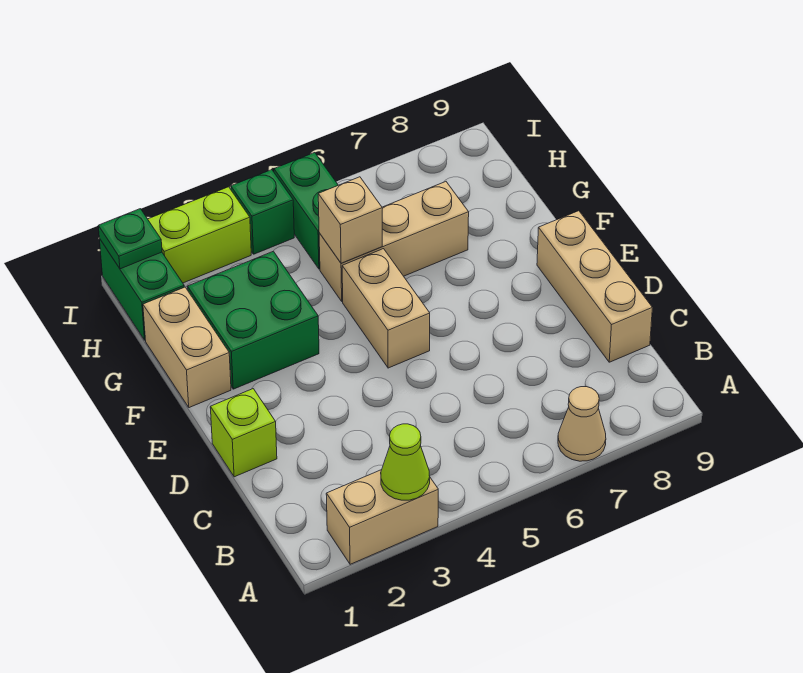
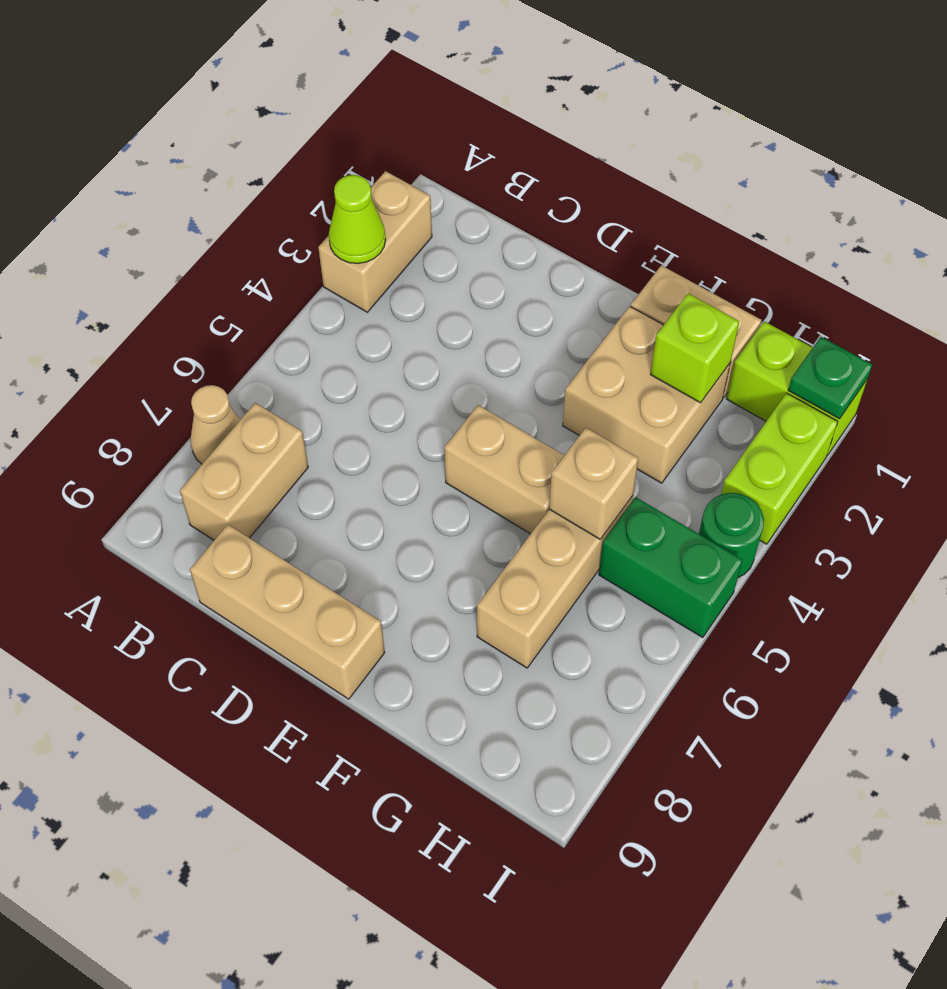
none -> tan 1x2 brick [180,403,308,540]
lime 1x1 brick [210,389,277,477] -> lime 1x1 brick moved to [650,293,739,403]
green 2x2 brick [187,251,319,389] -> tan 2x2 brick [563,306,731,483]
green 1x2 brick [100,240,184,340] -> lime 1x2 brick [727,321,867,456]
green 1x1 brick [231,170,294,254] -> green 1x1 round brick [699,493,764,578]

